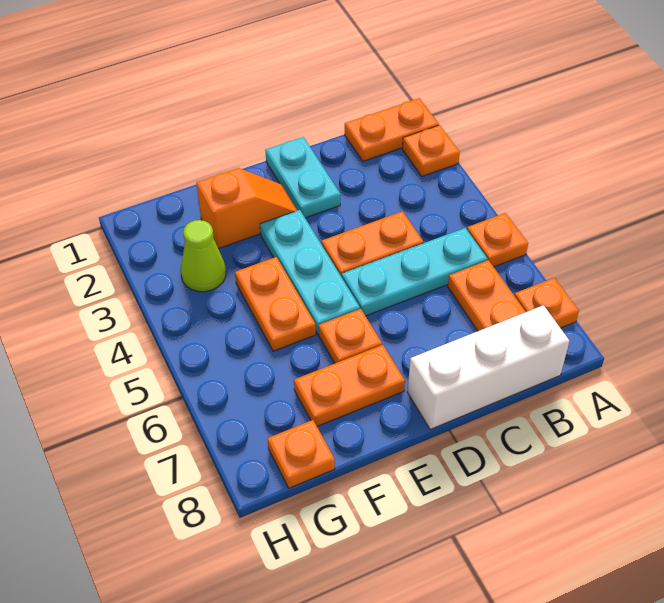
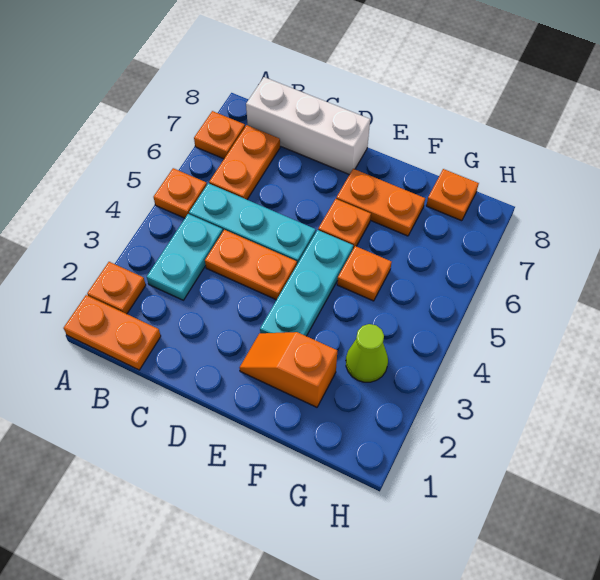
cyan 1x2 plate [265,137,340,218] -> cyan 1x2 plate moved to [147,214,223,300]
orange 1x2 plate [235,257,316,351] -> orange 1x1 plate [337,246,391,301]

